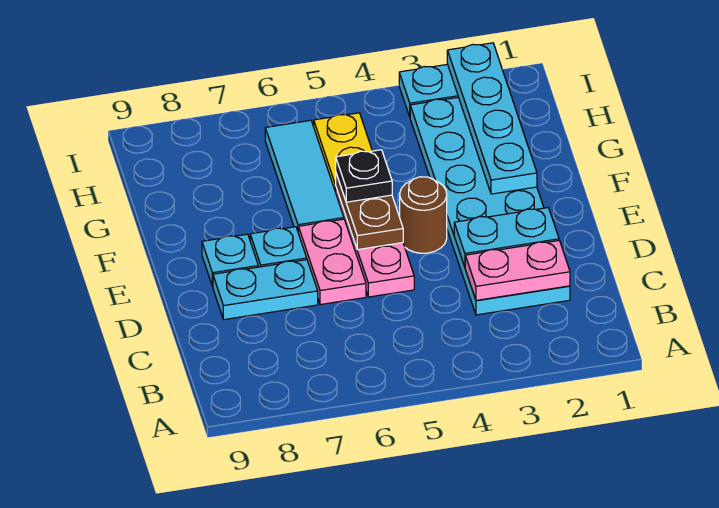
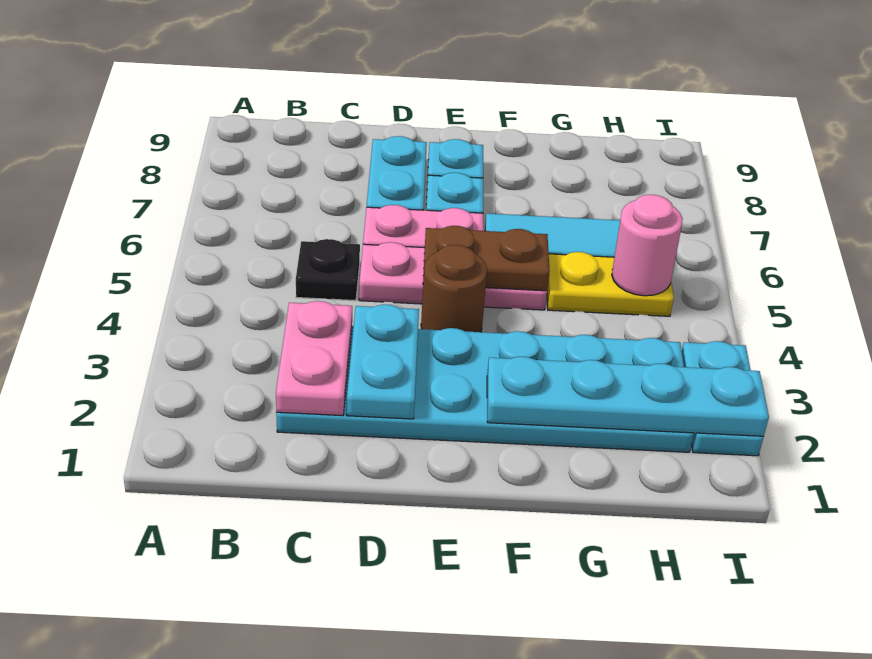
black 1x1 plate [336,150,392,202] -> black 1x1 plate moved to [296,239,360,301]
none -> pink 1x1 round brick [612,195,683,296]

